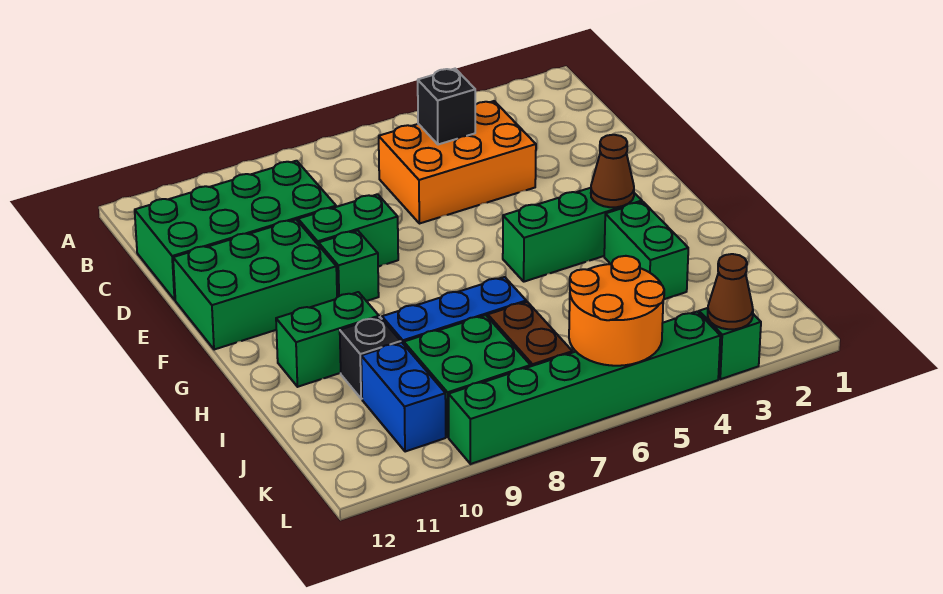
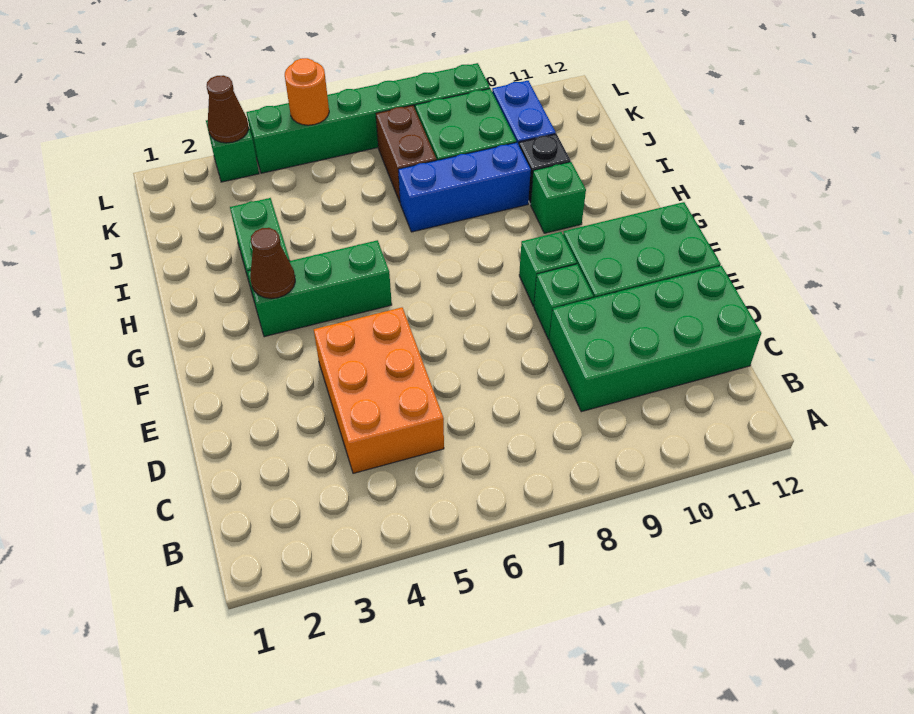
orange 2x3 brick [379,101,536,224] -> orange 2x3 brick turned to [314,307,444,473]
black 1x1 brick [418,69,475,145] -> none
green 1x2 brick [298,194,398,267] -> green 1x1 brick [534,264,593,340]
green 1x2 brick [276,292,379,387] -> green 1x1 brick [531,162,586,233]
orange 2x2 round brick [569,256,664,366] -> orange 1x1 round brick [285,58,329,125]

